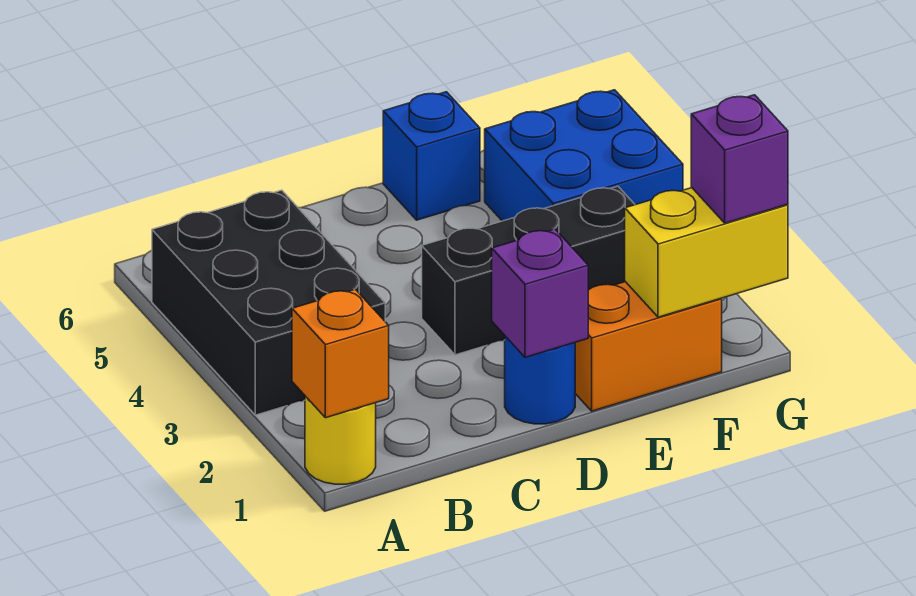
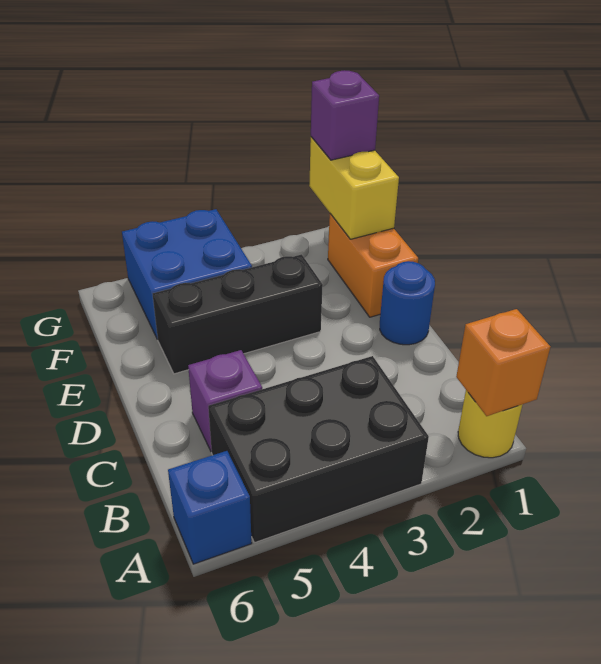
purple 1x1 brick [492,229,588,357] -> purple 1x1 brick moved to [188,350,262,451]
black 1x3 brick [422,186,635,355] -> black 1x3 brick turned to [153,254,323,374]
blue 1x1 brick [383,92,480,220] -> blue 1x1 brick moved to [168,451,252,564]

